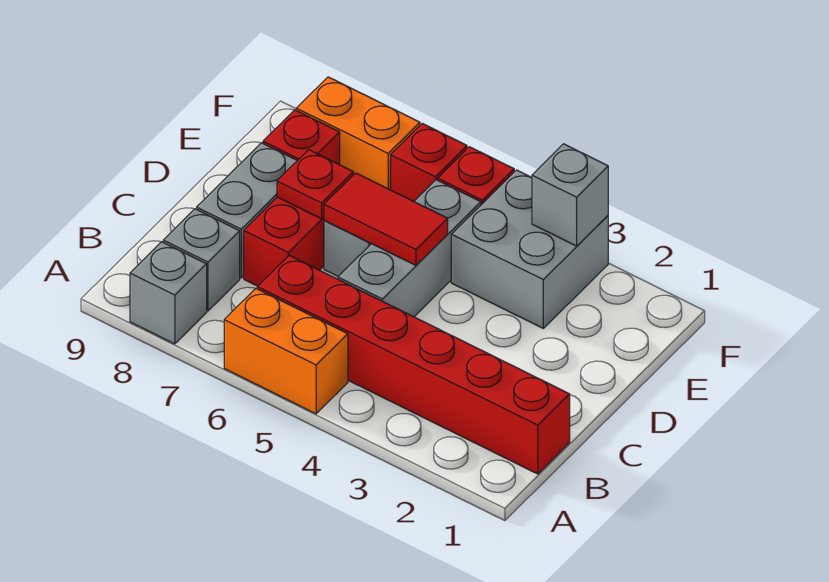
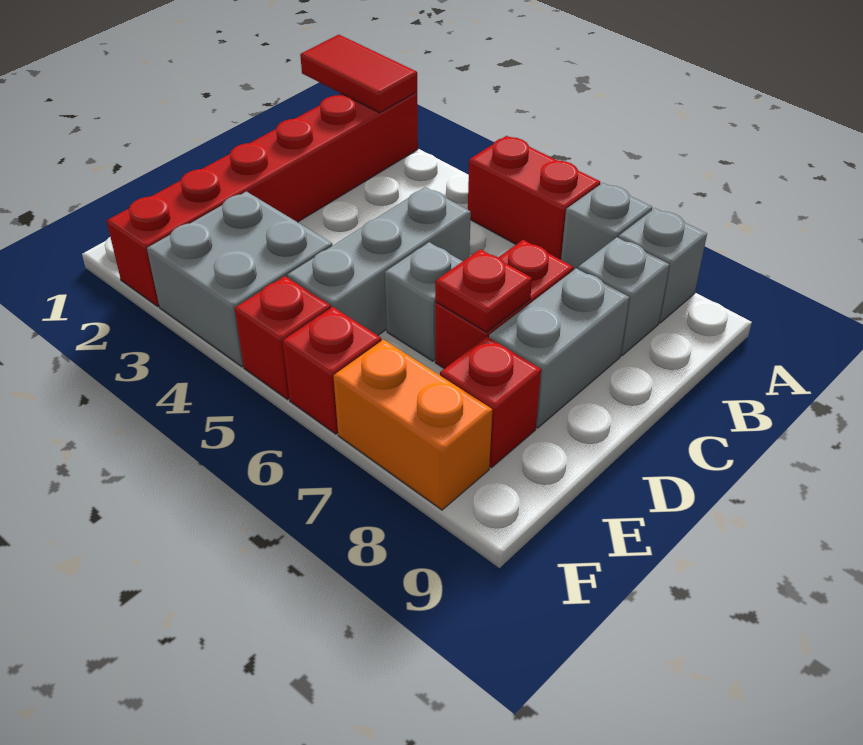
orange 1x2 brick [224,289,348,414] -> red 1x2 brick [468,136,600,260]
red 1x6 brick [257,255,570,474] -> red 1x6 brick turned to [107,92,418,306]
red 1x2 tile [324,173,448,265] -> red 1x2 tile moved to [300,35,417,113]
grey 1x1 brick [532,144,608,246] -> grey 1x1 brick moved to [561,183,652,270]

